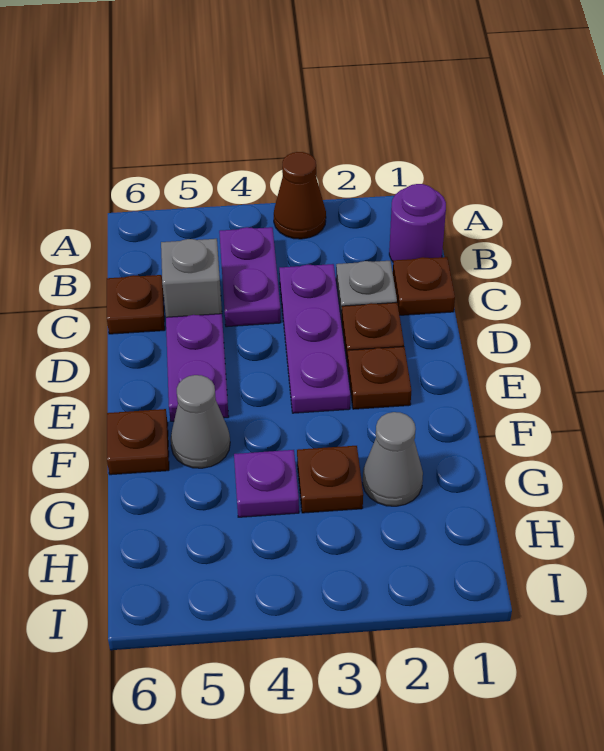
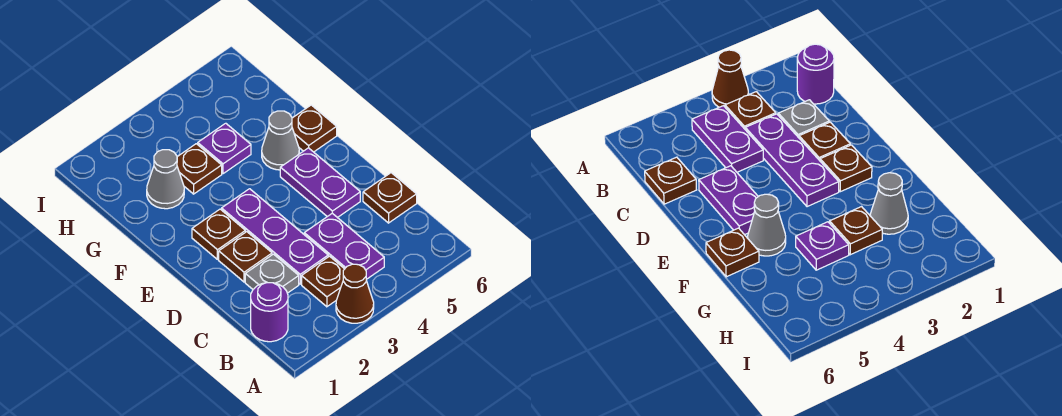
brown 1x1 plate [393,257,455,315] -> brown 1x1 plate moved to [302,256,344,307]
grey 1x1 brick [161,239,222,317] -> none

